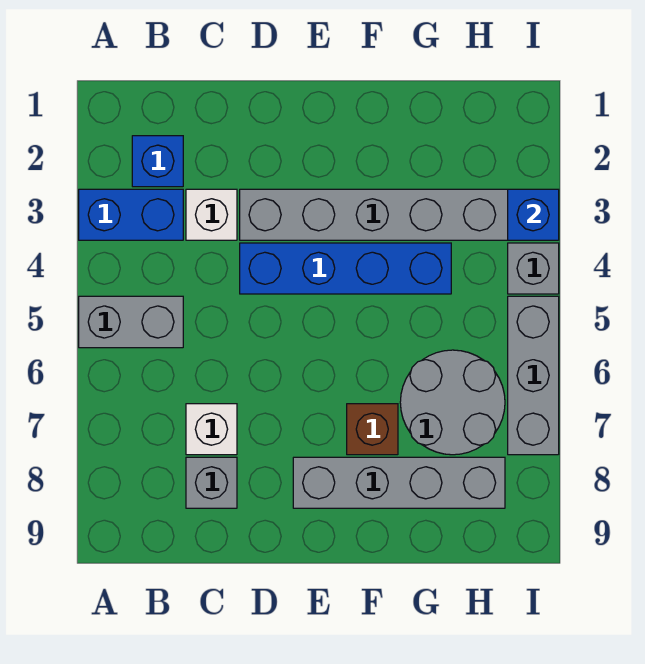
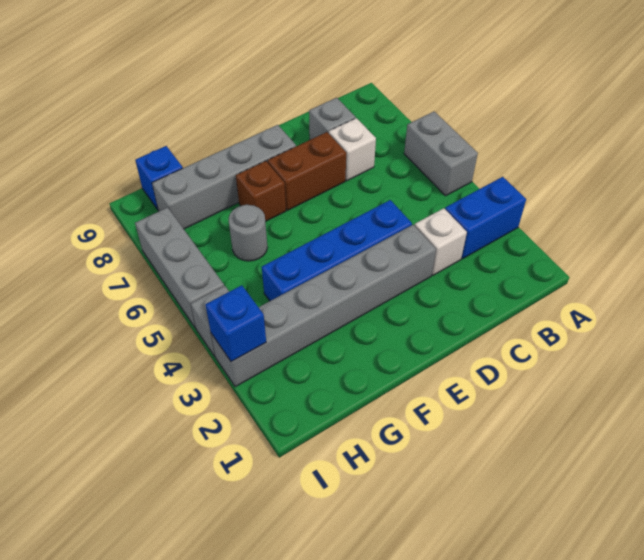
grey 1x2 brick [79,296,183,348] -> grey 1x2 brick turned to [404,112,478,196]
blue 1x1 brick [132,136,183,187] -> blue 1x1 brick moved to [135,146,183,210]
none -> brown 1x2 brick [268,132,346,210]
grey 2x2 round brick [400,350,505,455] -> grey 1x1 round brick [229,205,268,261]

